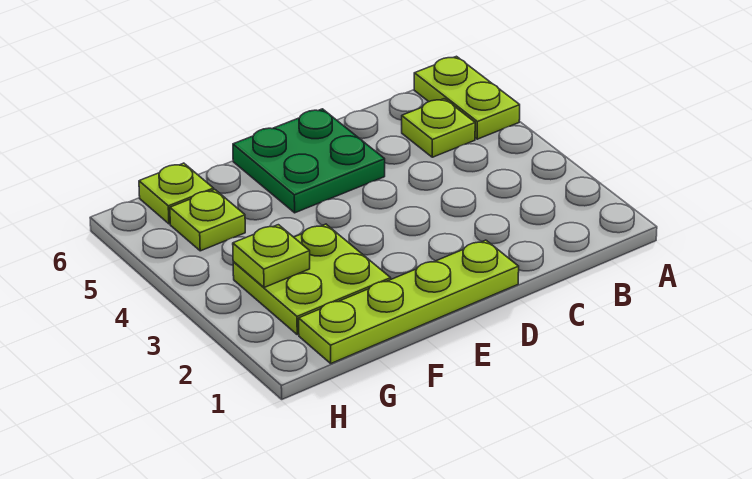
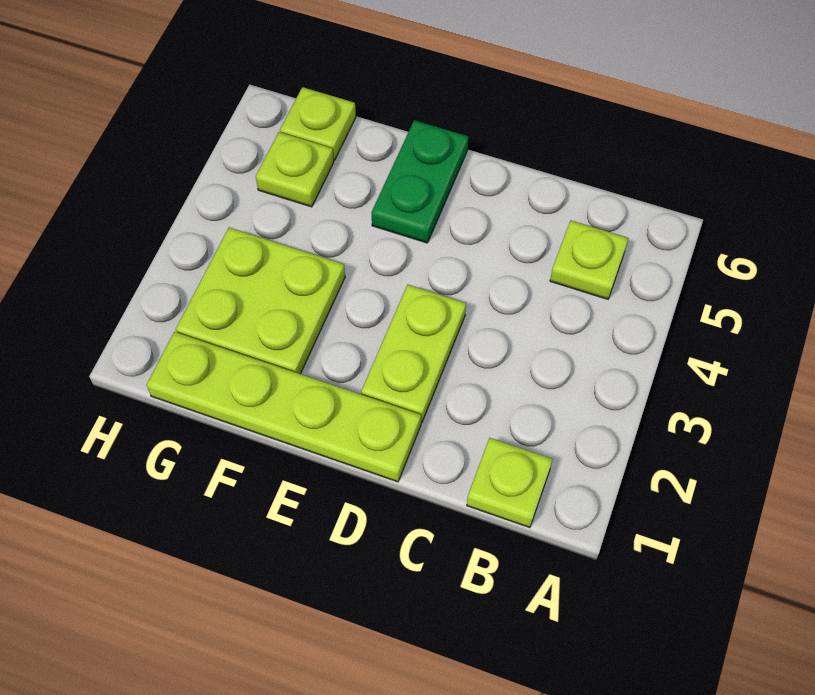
lime 1x2 plate [414,56,520,139] -> lime 1x2 plate moved to [361,285,466,423]
green 2x2 plate [233,109,385,213] -> green 1x2 plate [371,120,468,243]
lime 1x1 plate [233,225,310,288] -> lime 1x1 plate moved to [467,438,553,528]

